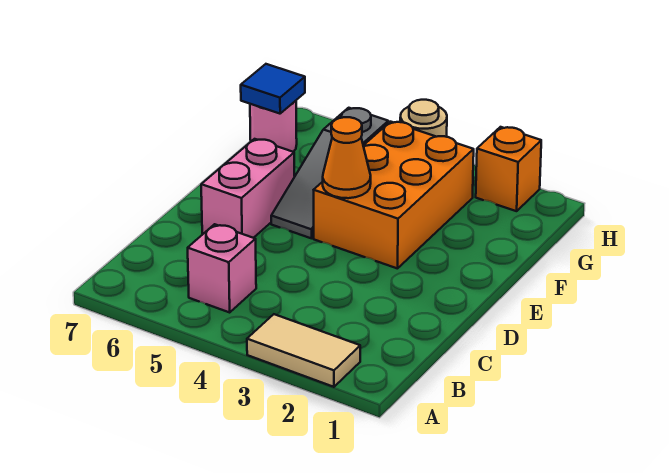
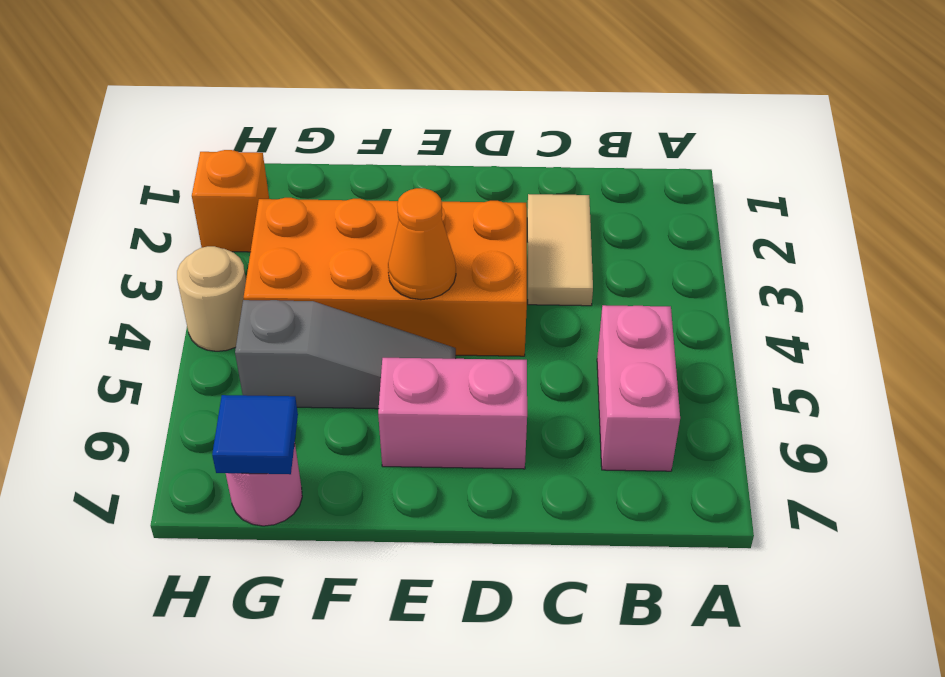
tan 1x2 tile [247,314,360,387] -> tan 1x2 tile moved to [527,194,593,306]
pink 1x1 brick [188,224,256,312] -> pink 1x2 brick [597,305,680,471]
orange 2x3 brick [314,122,474,269] -> orange 2x4 brick [244,198,527,356]

